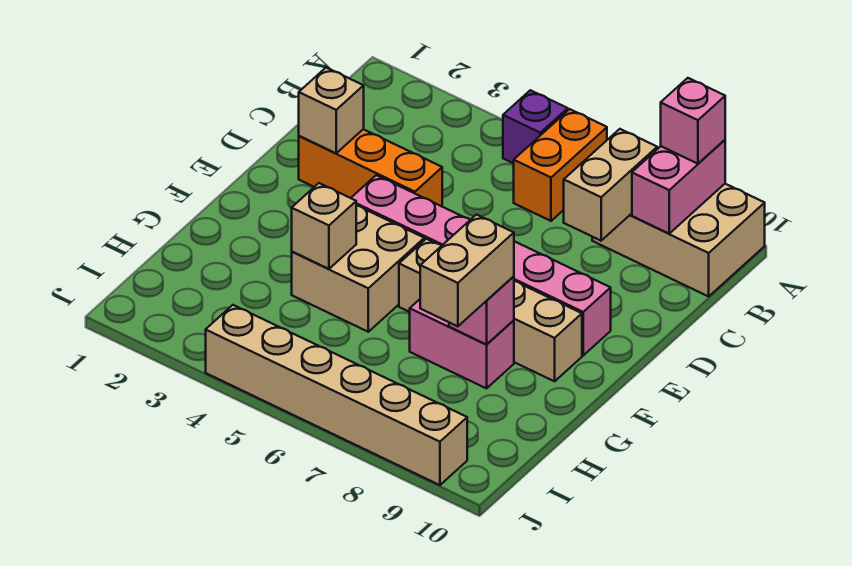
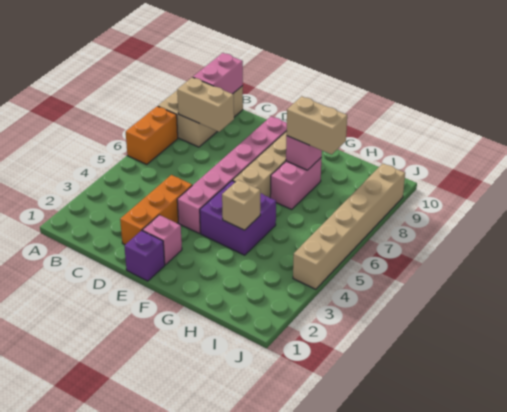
purple 1x1 brick [503,90,568,163] -> purple 1x1 brick moved to [124,230,165,281]
orange 1x2 brick [514,109,607,221] -> orange 1x2 brick turned to [126,106,178,164]
pink 1x2 brick [632,140,725,233] -> pink 1x2 brick turned to [193,53,243,94]
pink 1x1 brick [661,78,725,164] -> pink 1x1 brick moved to [143,215,182,265]
tan 1x1 brick [299,68,364,153] -> none
tan 2x2 brick [292,205,424,332] -> purple 2x2 brick [200,181,276,255]

